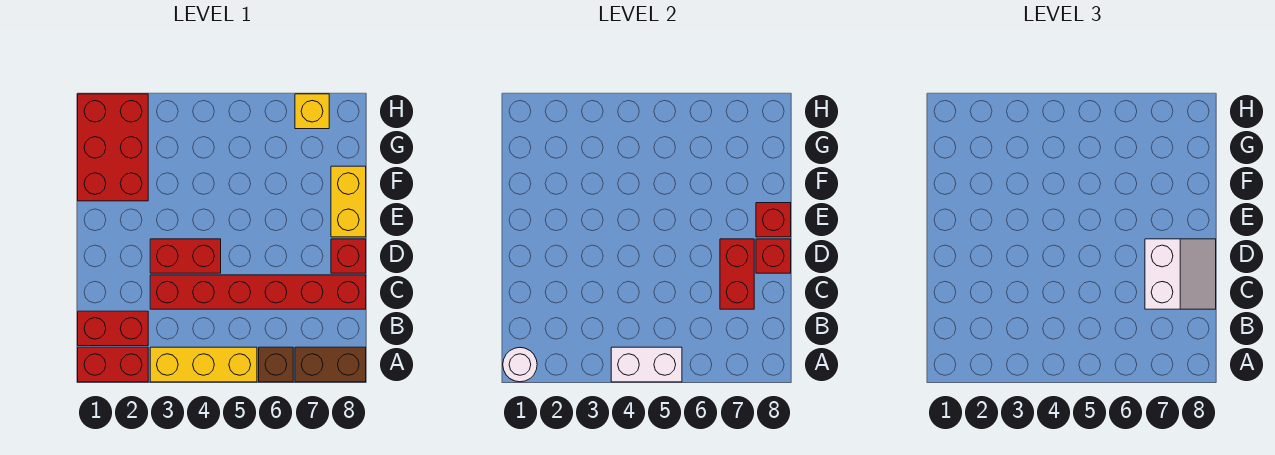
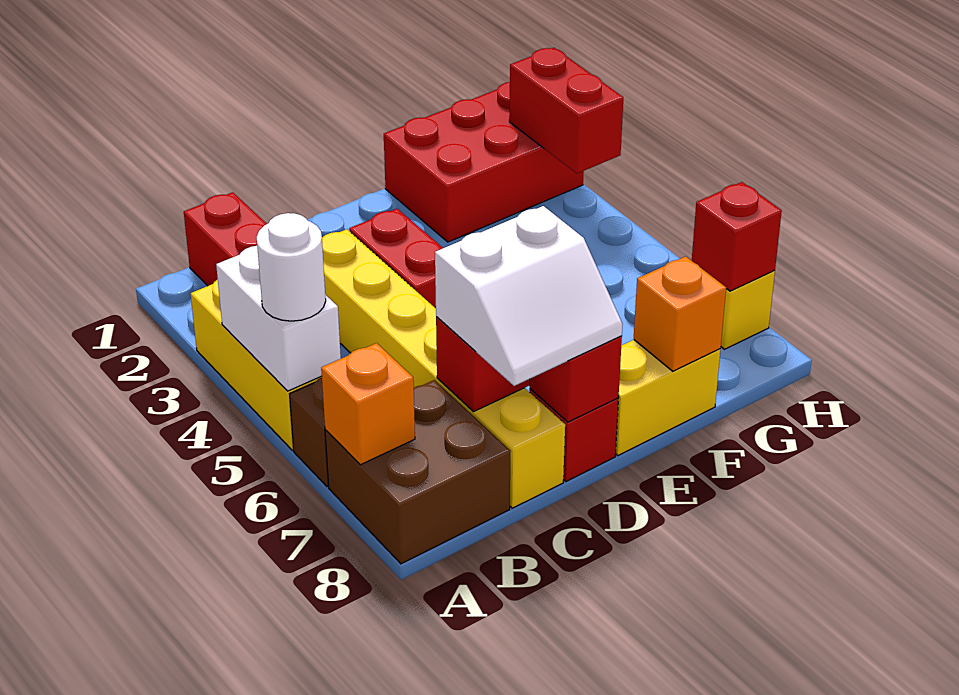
red 1x2 brick [78,347,148,382] -> red 1x2 brick moved to [509,48,623,173]
white 1x1 round brick [503,348,537,382] -> white 1x1 round brick moved to [257,213,326,321]
brown 1x2 brick [295,347,366,382] -> brown 2x2 brick [325,380,511,564]
none -> orange 1x1 brick [321,343,415,465]
red 1x6 brick [150,275,366,309] -> yellow 1x6 brick [322,229,565,508]
red 1x1 brick [756,203,791,237] -> red 1x1 brick moved to [692,182,782,291]
none -> orange 1x1 brick [634,256,726,371]

